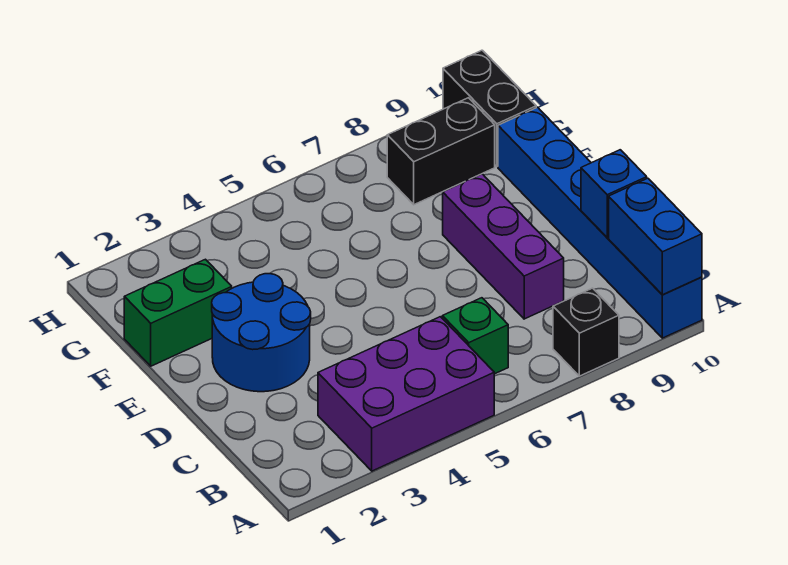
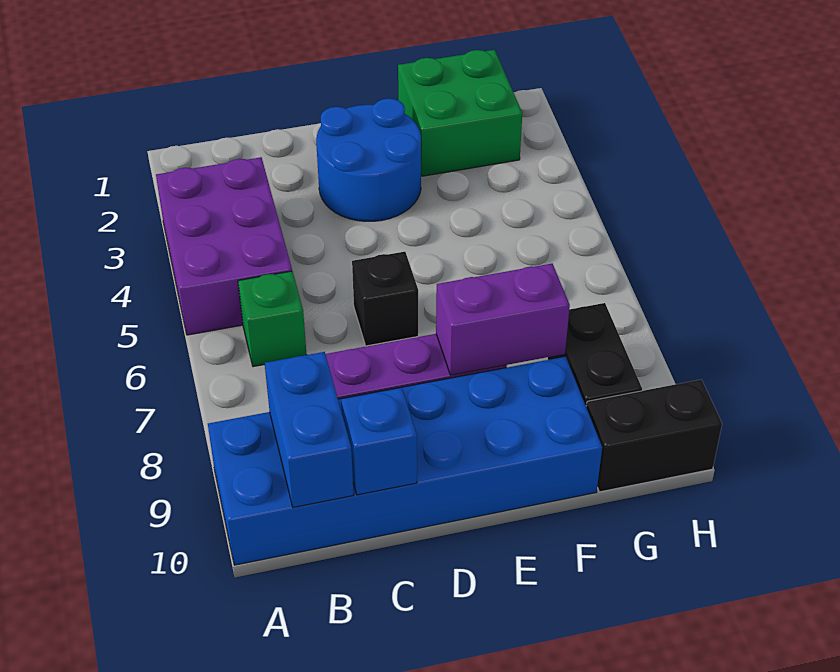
black 1x1 brick [553,288,619,376] -> black 1x1 brick moved to [352,252,418,346]
blue 1x6 brick [498,107,702,338] -> blue 2x6 brick [208,357,602,565]
blue 1x2 brick [609,178,702,295] -> blue 1x2 brick turned to [265,352,354,507]
none -> purple 1x2 brick [436,264,570,375]
green 1x2 brick [124,259,232,366] -> green 2x2 brick [398,50,522,176]

